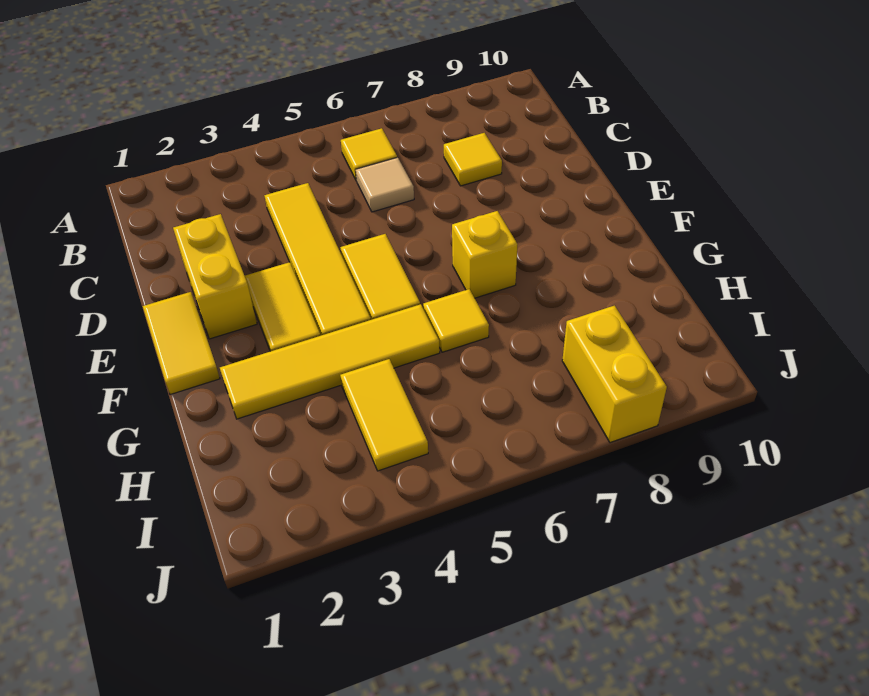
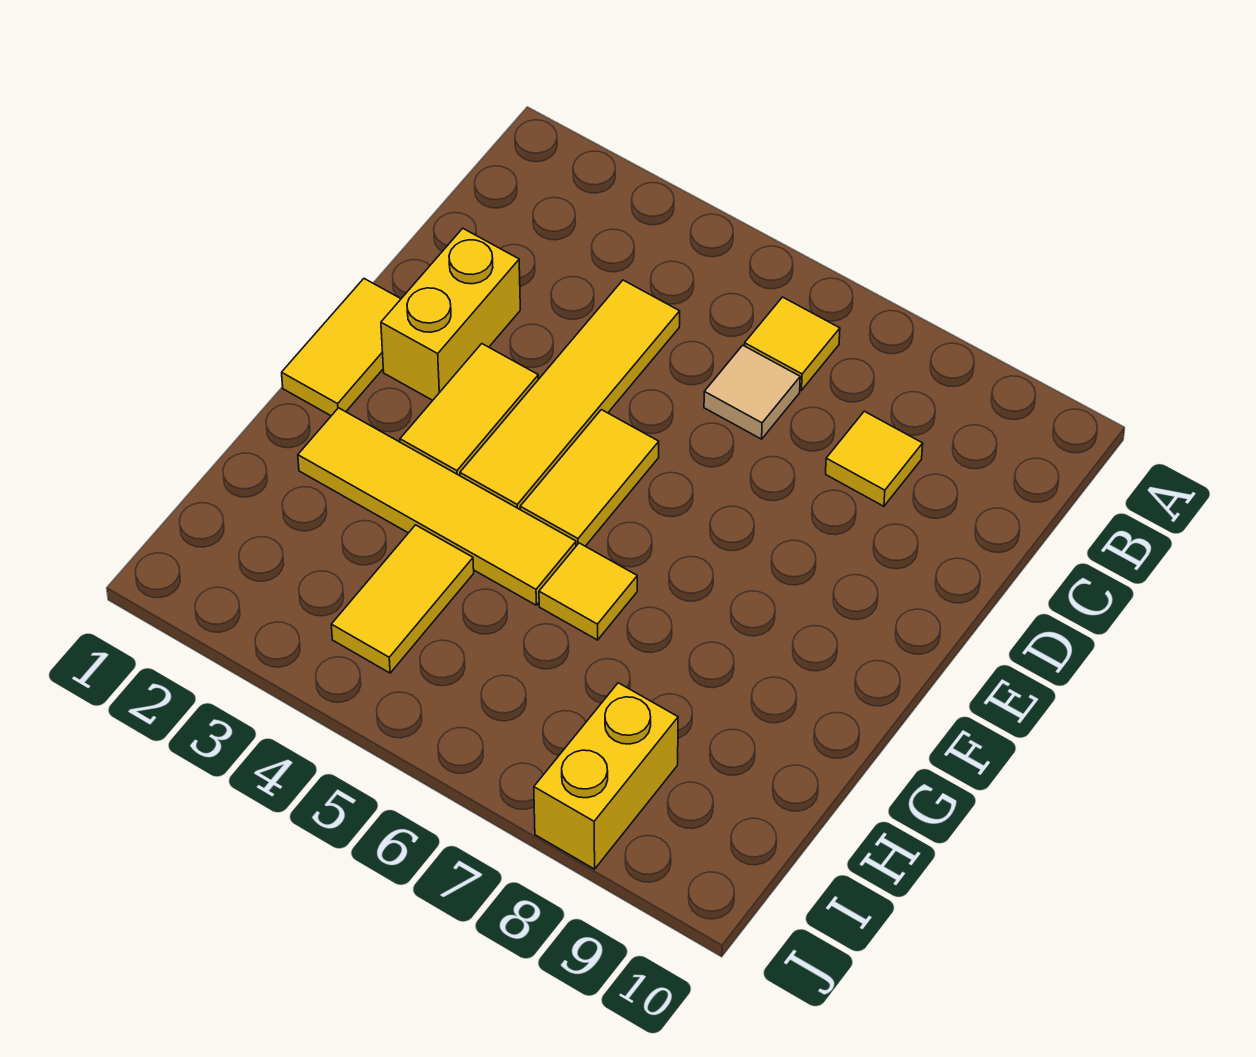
yellow 1x1 brick [452,211,518,298] -> none

